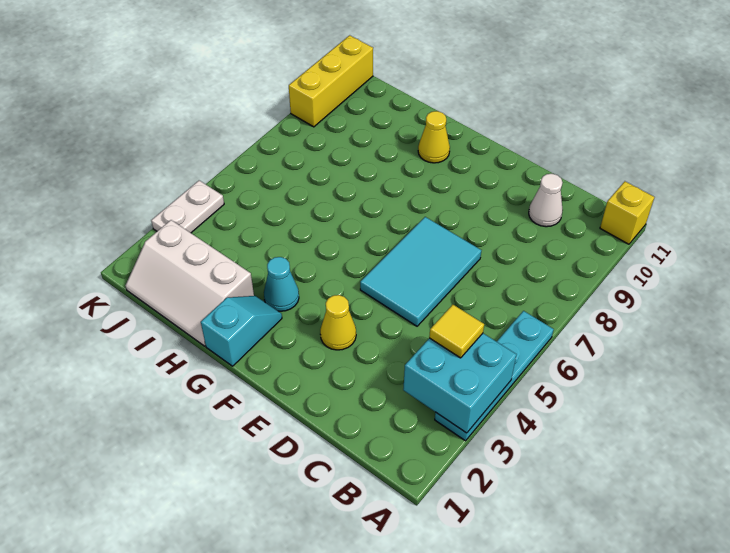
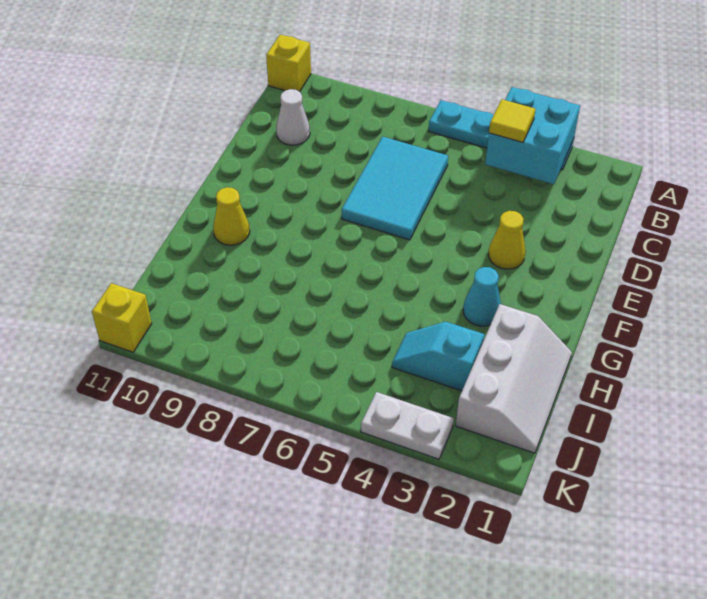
cyan 2x3 tile [360,217,481,326] -> cyan 2x3 tile turned to [342,137,448,240]
cyan 1x2 slope [201,296,282,366] -> cyan 1x2 slope moved to [392,322,484,391]
yellow 1x3 brick [289,35,373,127] -> yellow 1x1 brick [92,283,152,352]

